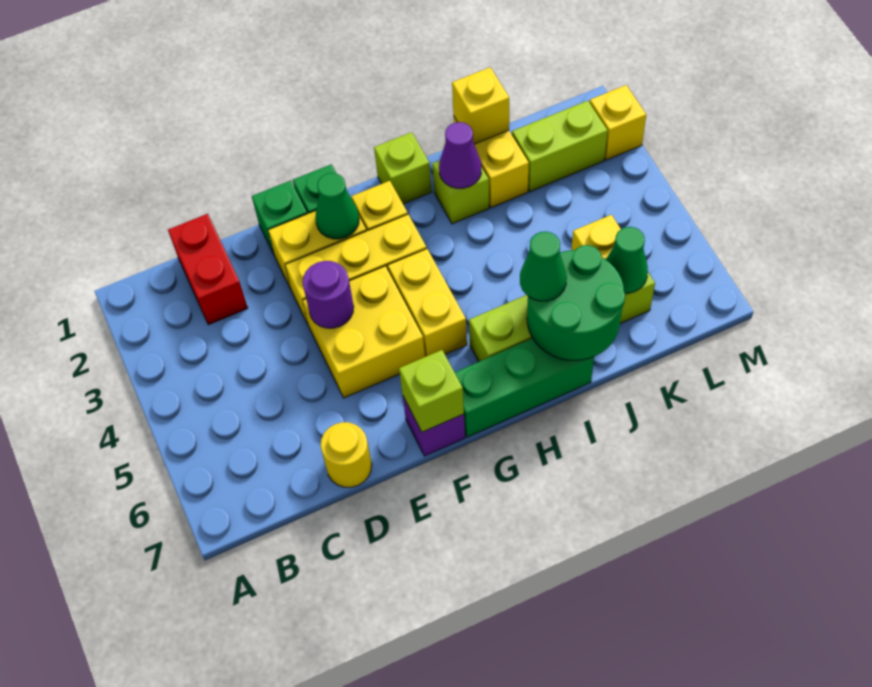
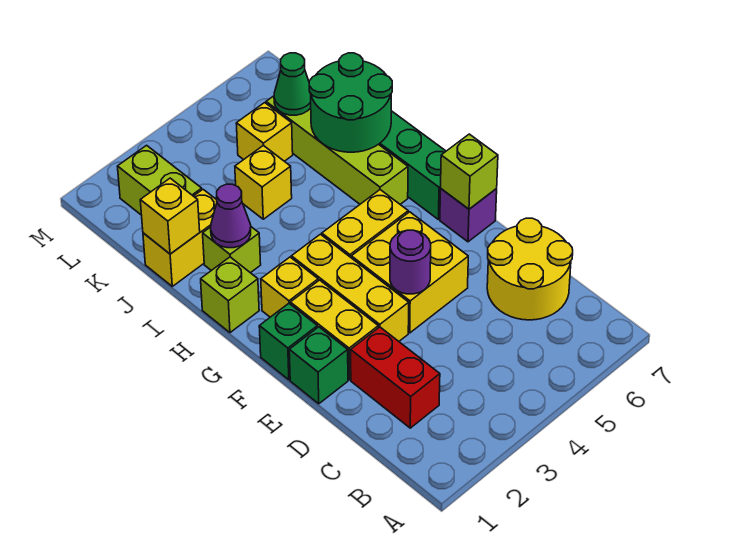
red 1x2 brick [168,214,248,325] -> red 1x2 brick turned to [351,327,440,428]
yellow 1x1 round brick [321,422,372,487] -> yellow 2x2 round brick [487,218,573,320]
green 1x1 cone [315,173,359,239] -> none
green 1x1 cone [520,232,567,301] -> none
yellow 1x1 brick [590,85,646,160] -> yellow 1x1 brick moved to [235,145,292,219]

